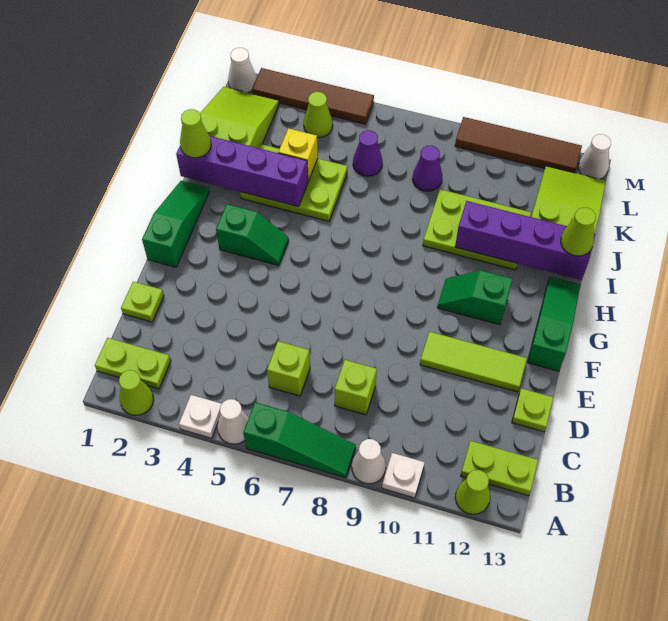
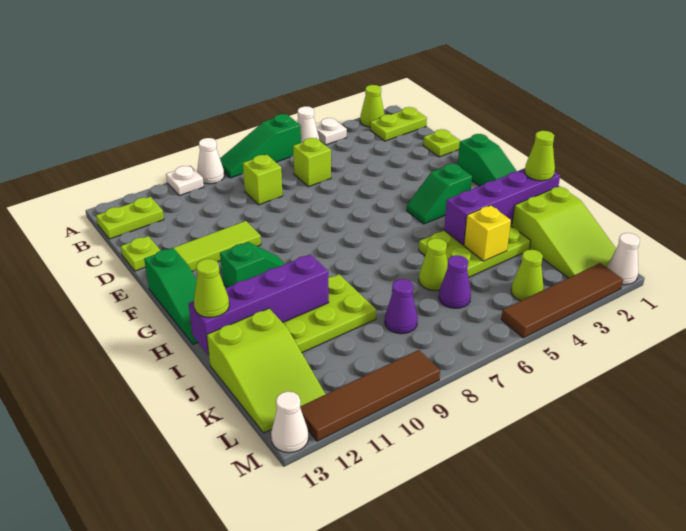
lime 1x1 cone [455,470,490,514] -> lime 1x1 cone moved to [419,238,448,290]

